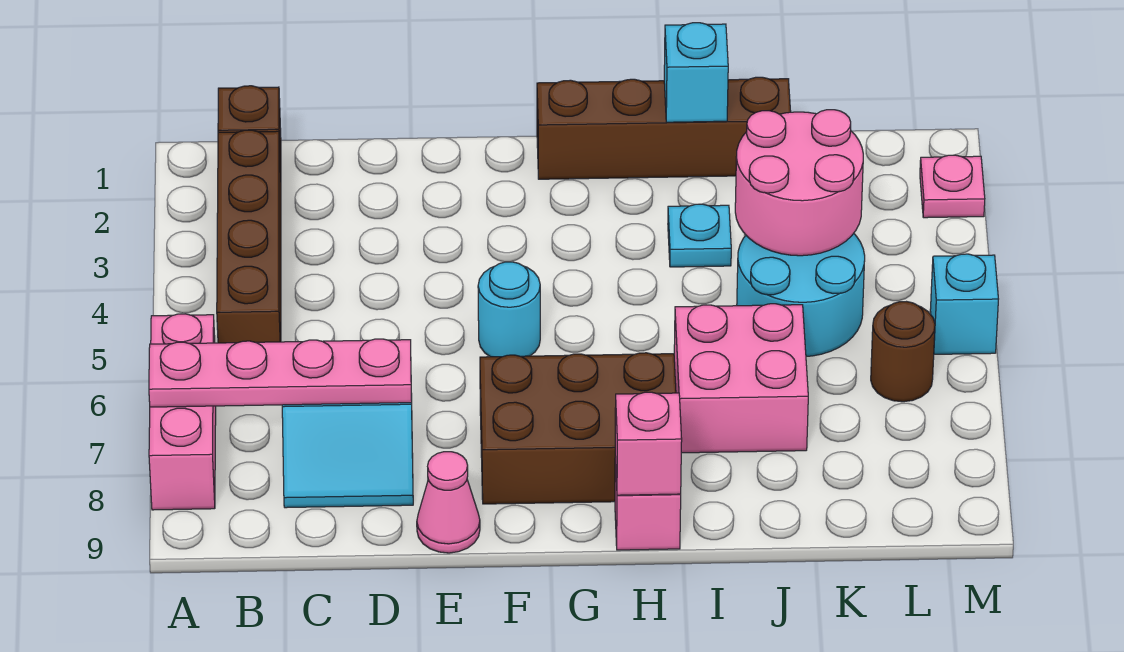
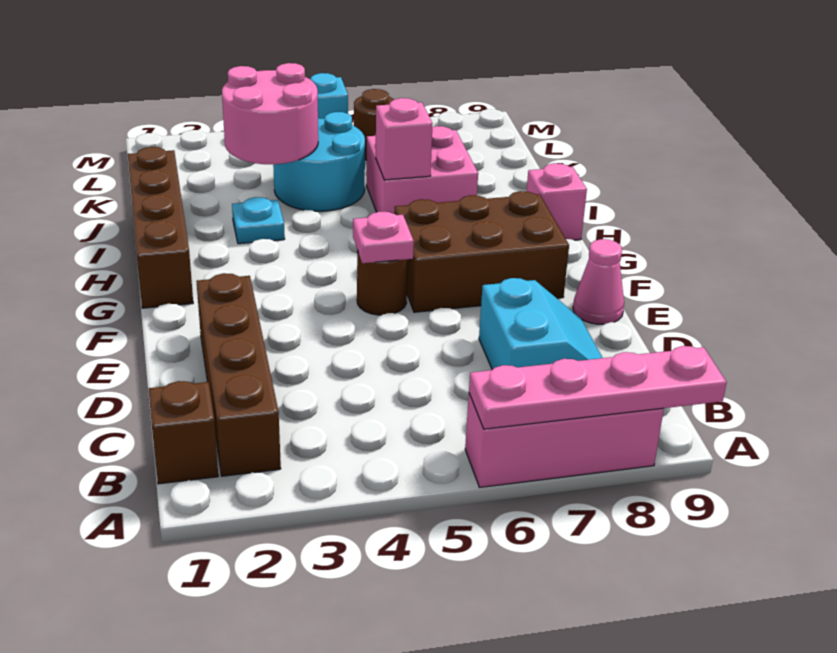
pink 1x4 plate [149,339,412,407] -> pink 1x4 plate turned to [469,346,727,429]
brown 1x4 brick [217,130,281,343] -> brown 1x4 brick turned to [197,273,281,476]
cyan 1x1 round brick [478,262,540,357] -> brown 1x1 round brick [357,251,408,315]
brown 2x3 brick [480,353,676,504] -> brown 2x3 brick turned to [394,191,569,312]
pink 1x1 brick [615,392,682,495] -> pink 1x1 brick moved to [376,98,433,180]
cyan 1x1 brick [664,23,728,122] -> none
pink 1x1 plate [920,155,985,218] -> pink 1x1 plate moved to [353,212,414,263]

